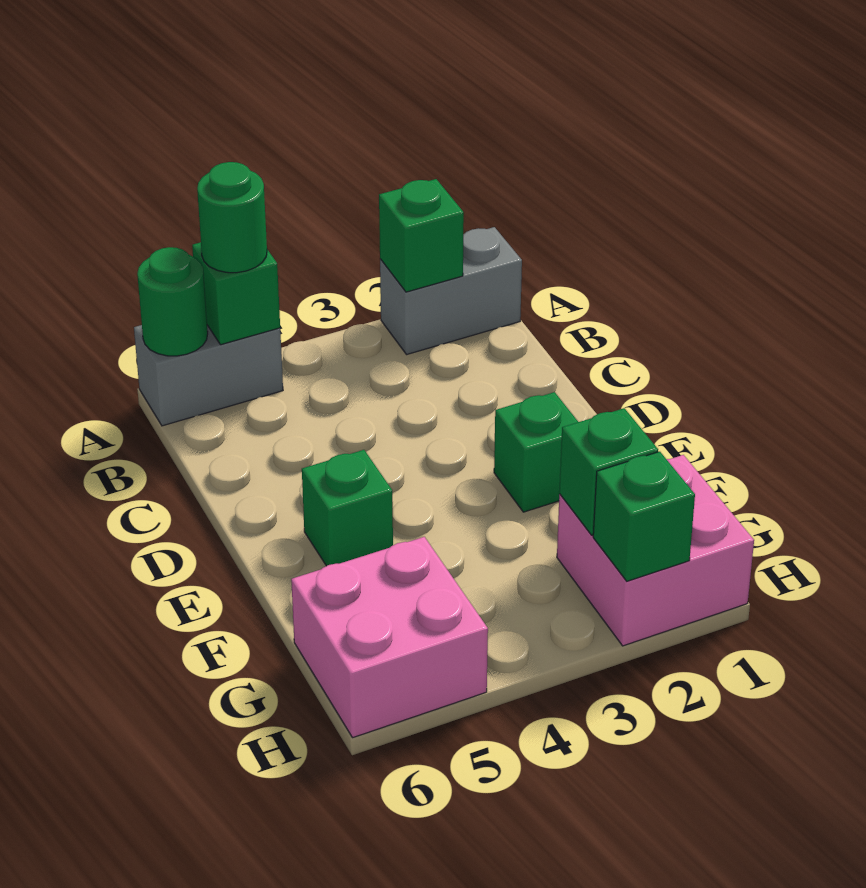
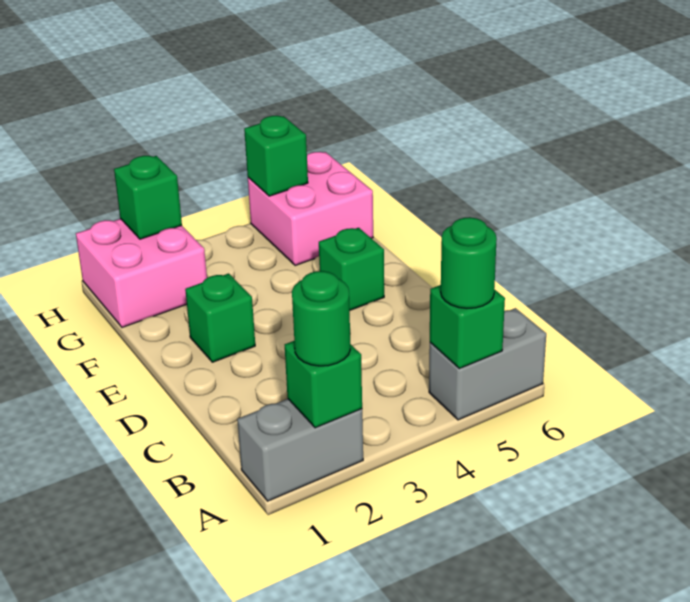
green 1x1 round brick [137,247,208,356] -> green 1x1 round brick moved to [292,271,351,366]
green 1x1 brick [559,408,658,535] -> green 1x1 brick moved to [244,116,308,196]

